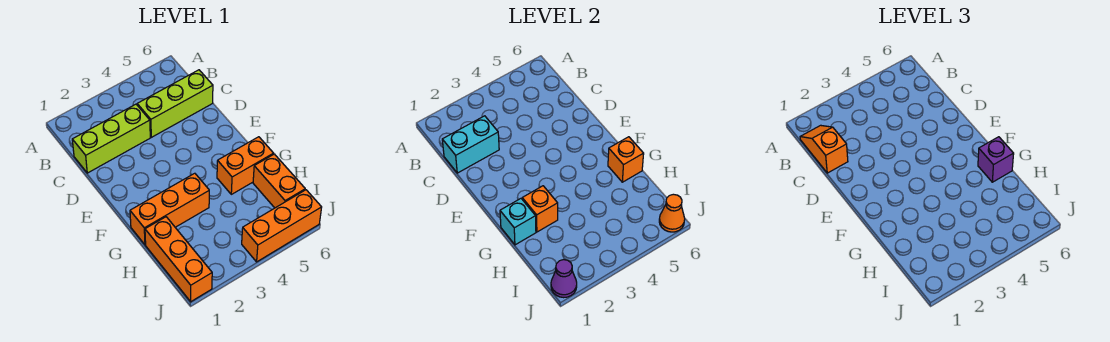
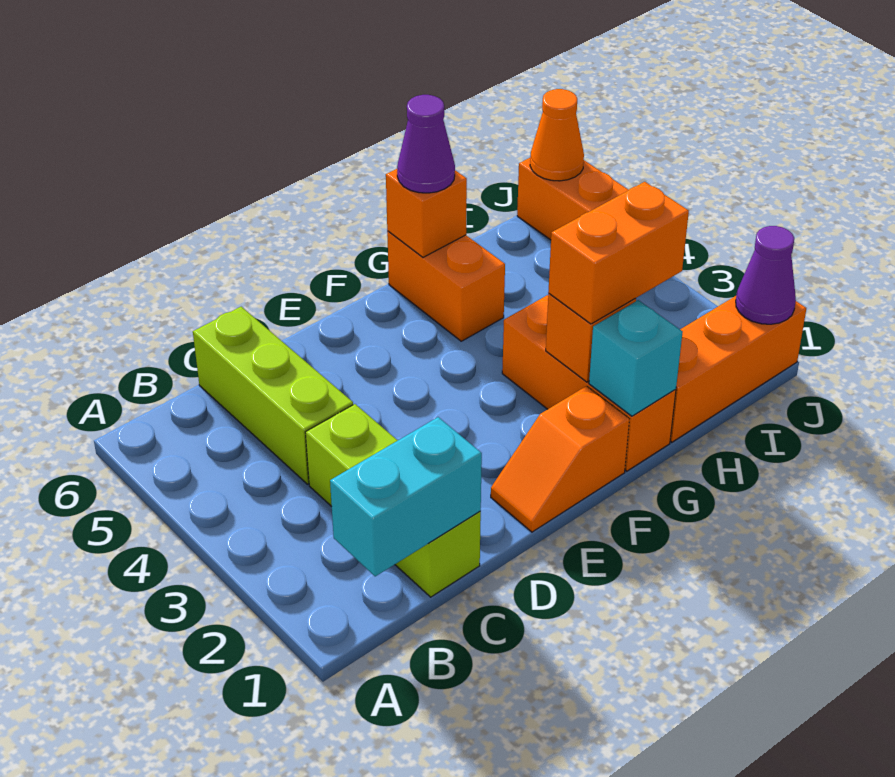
orange 1x2 slope [800,125,848,173] -> orange 1x2 slope moved to [491,386,629,532]
cyan 1x2 brick [442,116,499,173] -> cyan 1x2 brick turned to [330,417,482,576]
purple 1x1 brick [978,137,1014,182] -> purple 1x1 cone [397,95,455,193]
orange 1x2 brick [253,154,305,208] -> orange 1x2 brick moved to [548,182,689,324]

